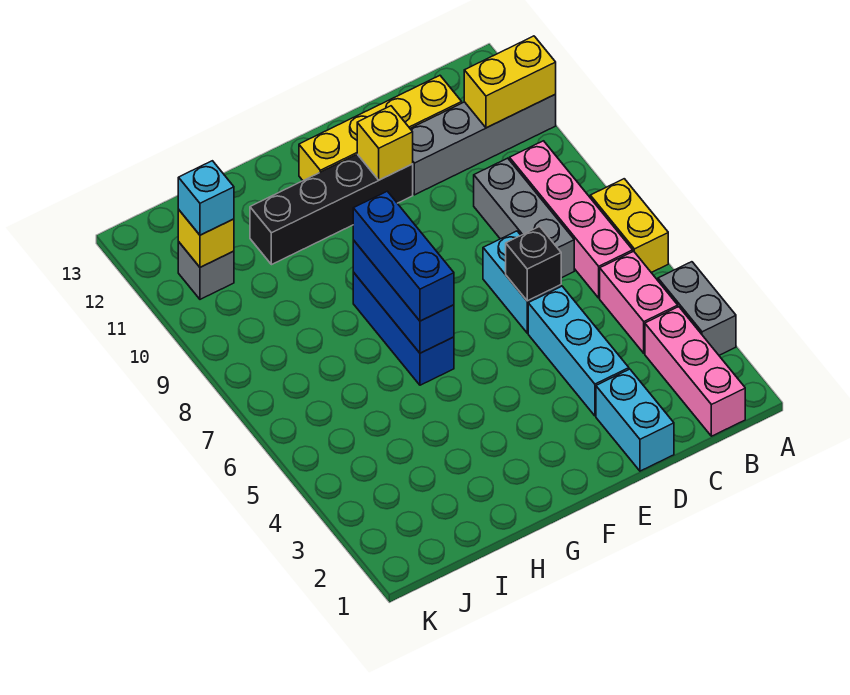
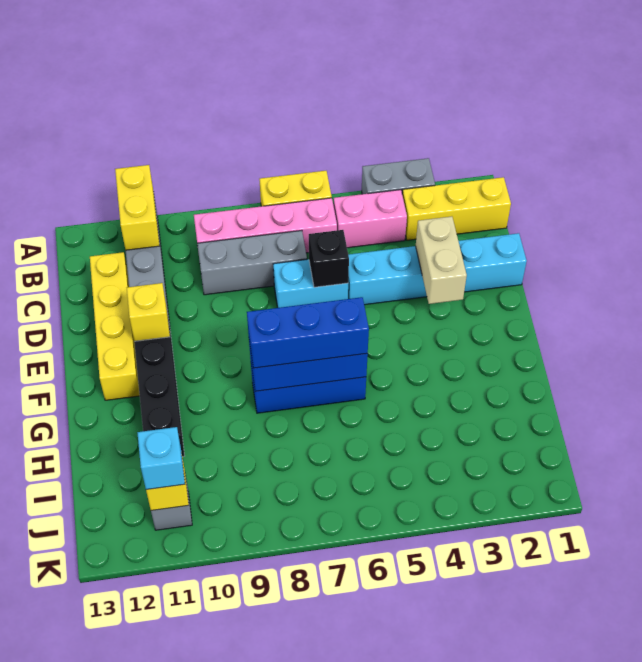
pink 1x3 brick [645,307,745,436] -> yellow 1x3 brick [402,177,511,240]
none -> tan 1x2 brick [416,216,467,304]

